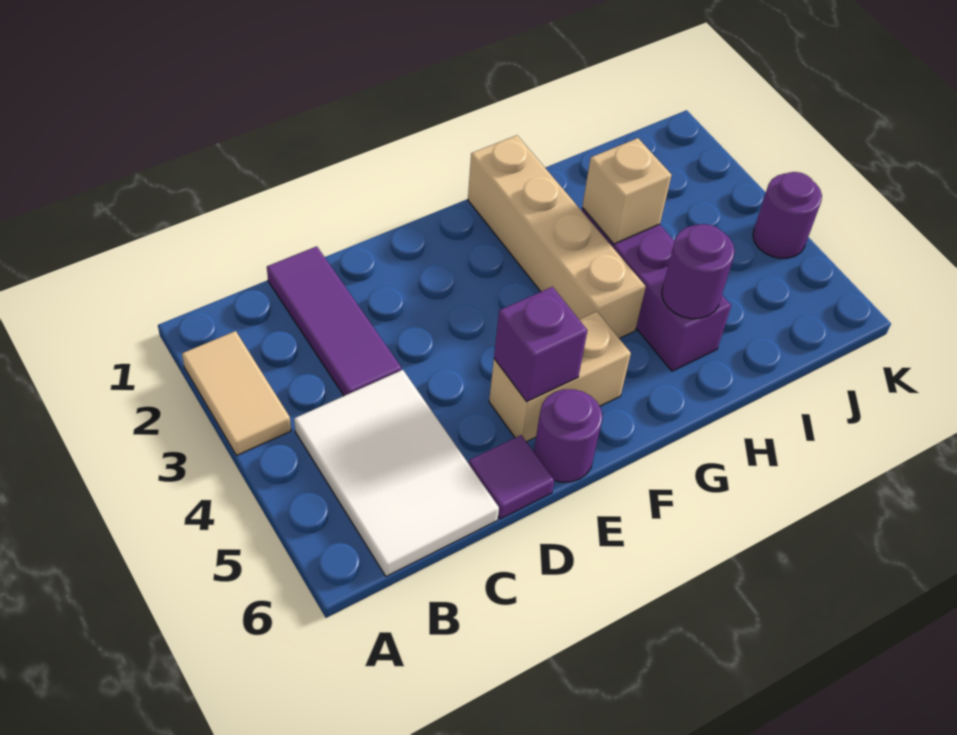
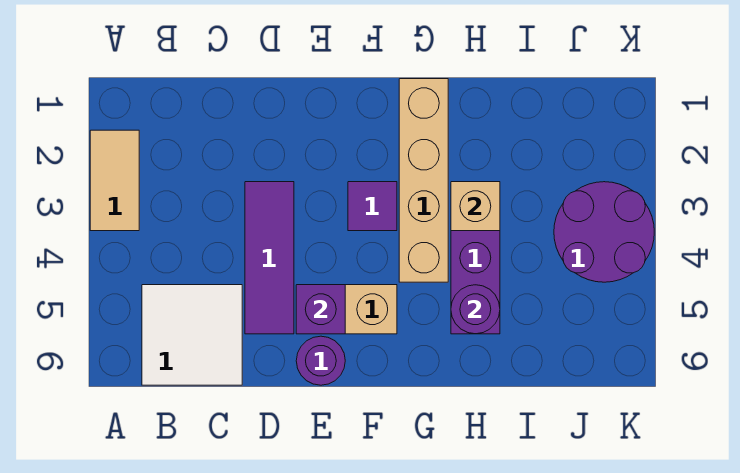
white 2x3 tile [294,370,499,577] -> white 2x2 tile [142,285,242,385]
purple 1x3 tile [267,246,401,396] -> purple 1x3 tile moved to [245,182,294,334]
purple 1x1 tile [469,435,554,519] -> purple 1x1 tile moved to [348,182,397,231]
purple 1x1 round brick [753,172,822,258] -> purple 2x2 round brick [554,182,654,282]

